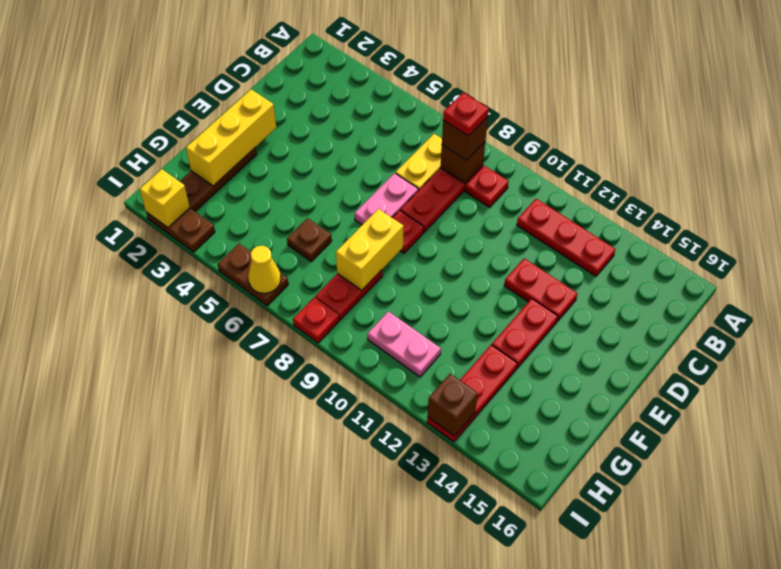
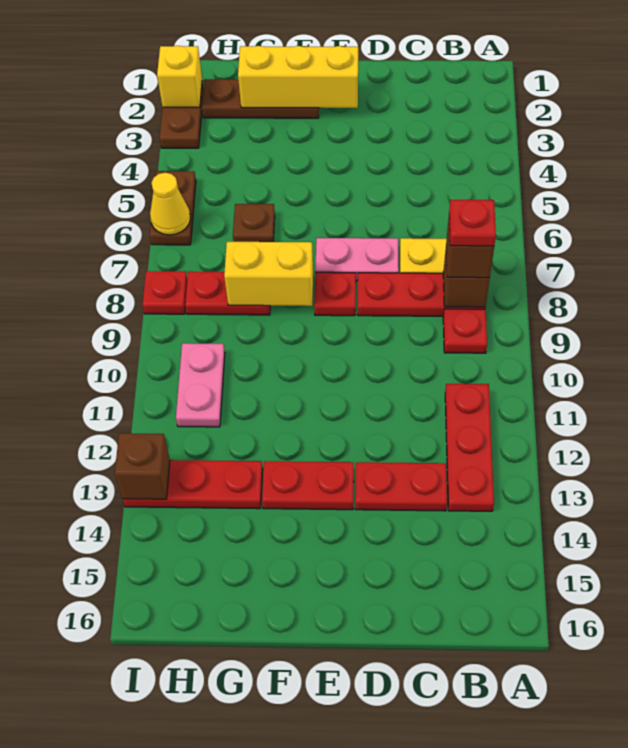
red 1x2 plate [504,258,578,321] -> red 1x2 plate turned to [355,462,447,511]

